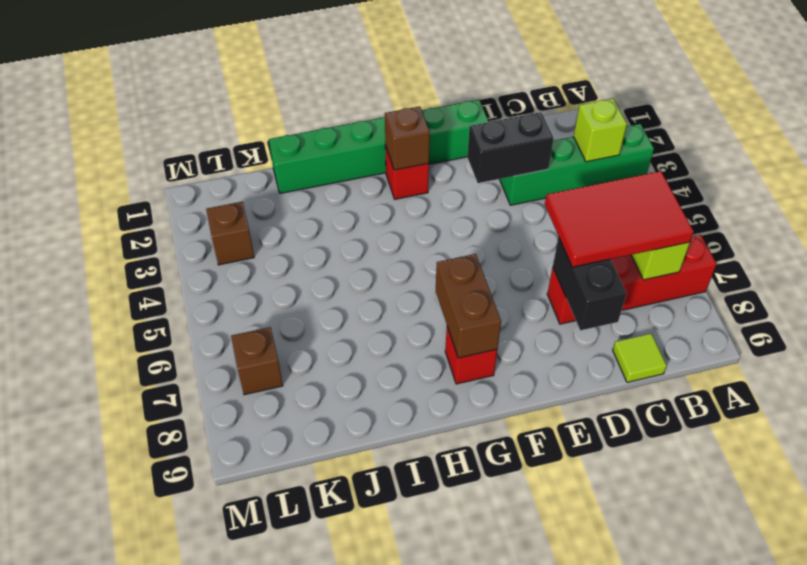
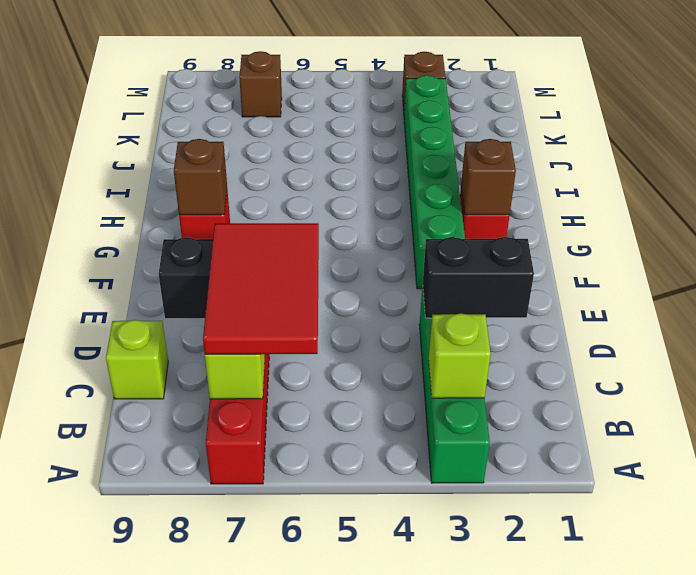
lime 1x1 tile [613,334,667,382] -> lime 1x1 brick [106,320,168,399]
black 1x2 brick [467,112,554,183] -> black 1x2 brick turned to [423,237,534,318]
green 1x6 brick [269,100,489,193] -> green 1x6 brick moved to [404,75,465,289]
brown 1x2 brick [436,254,501,358] -> brown 1x1 brick [174,139,227,215]

